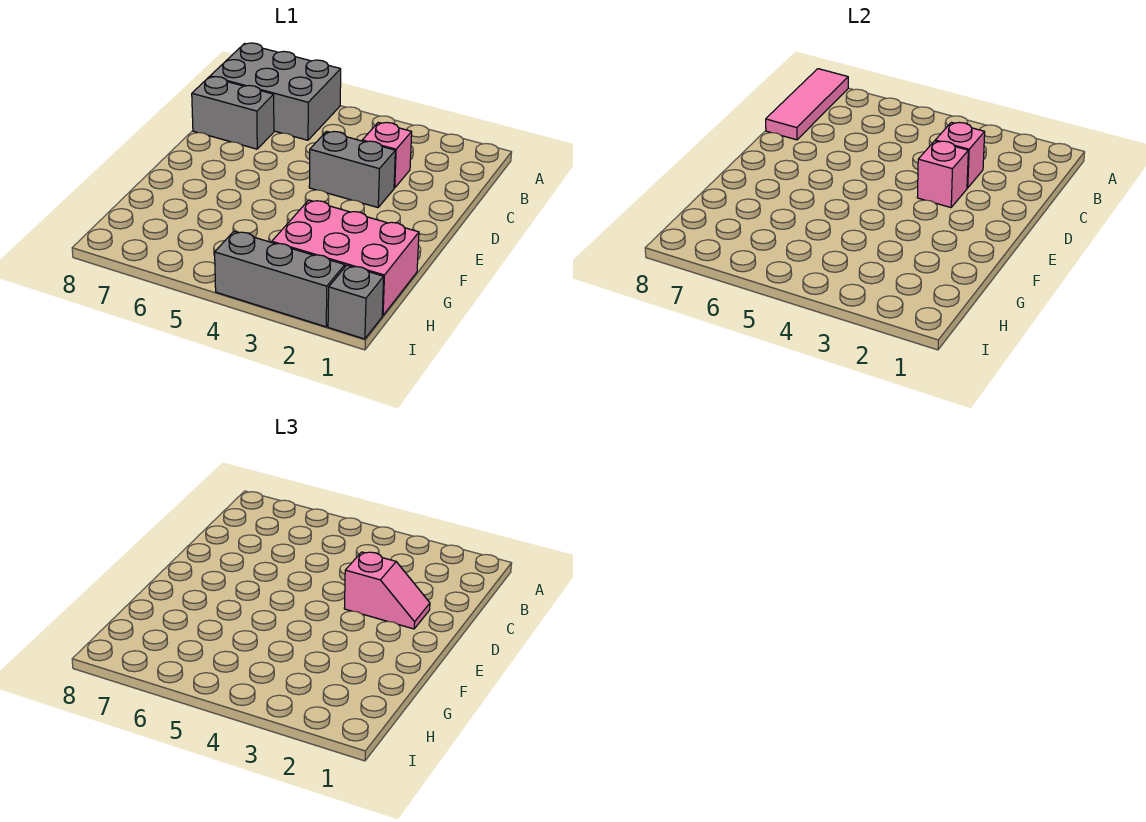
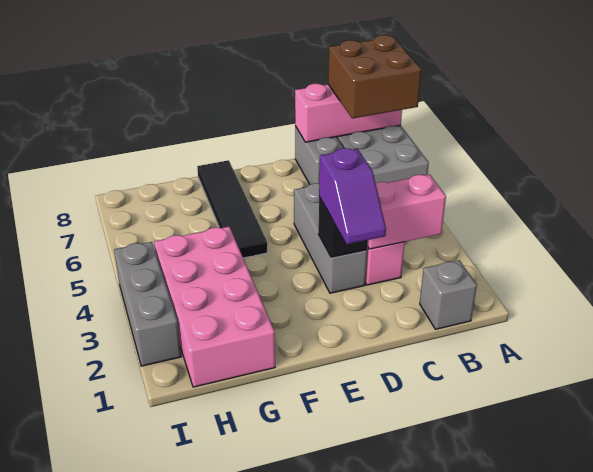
none -> brown 2x2 brick [328,35,421,119]
pink 1x3 tile [766,69,848,140] -> pink 1x3 brick [295,84,402,142]
pink 1x1 brick [935,122,985,188] -> pink 1x2 brick [368,175,446,249]
pink 1x2 slope [344,552,430,629] -> purple 1x2 slope [319,148,386,244]
grey 1x2 brick [309,131,395,208] -> grey 1x3 brick [294,183,367,293]
pink 1x1 brick [917,141,968,208] -> black 1x1 brick [318,197,368,257]
none -> black 1x4 tile [197,160,268,258]
pink 2x3 brick [272,200,419,315] -> pink 2x4 brick [154,227,275,387]
grey 1x1 brick [328,265,384,339] -> grey 1x1 brick moved to [420,260,477,329]

